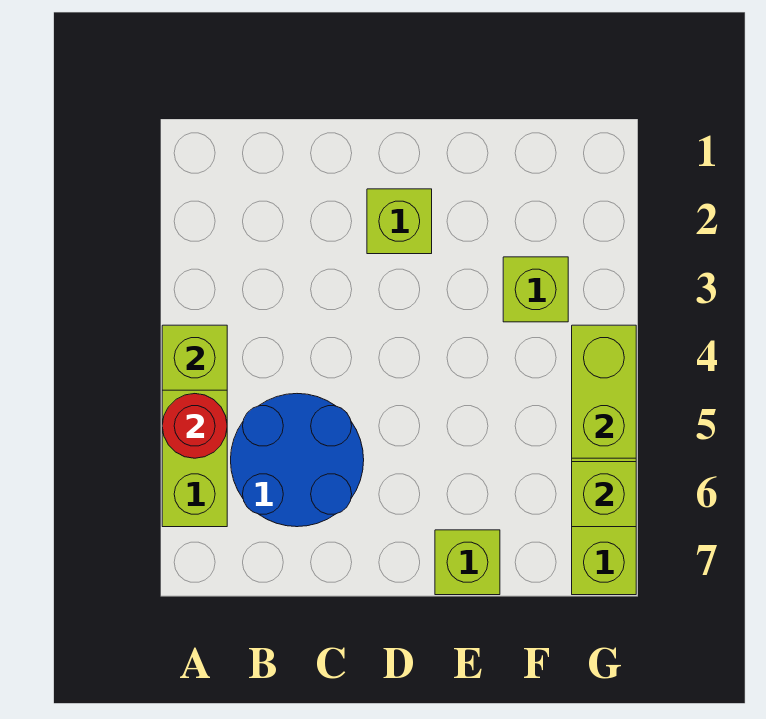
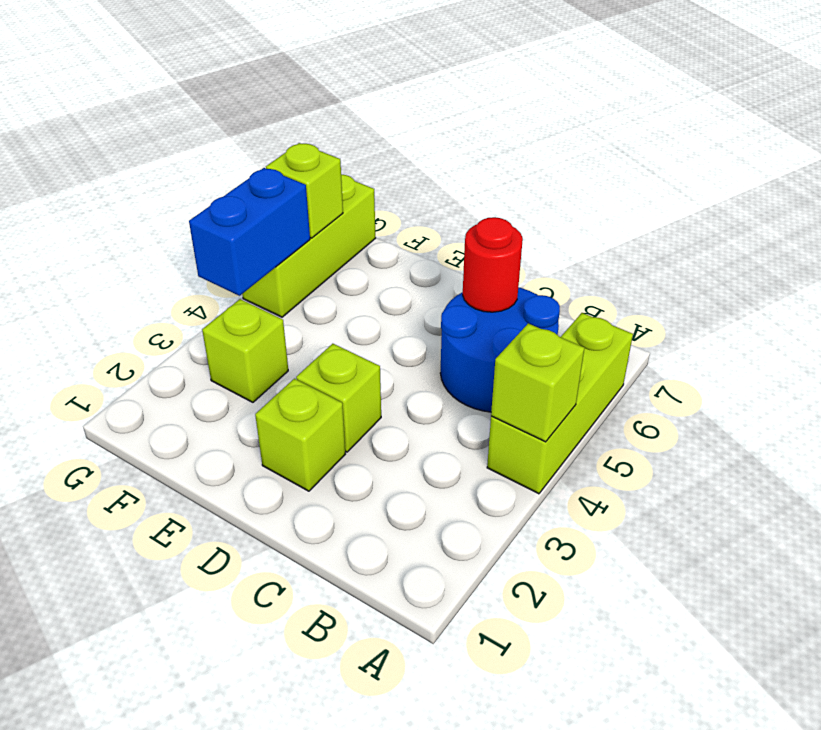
red 1x1 round brick [162,394,227,458] -> red 1x1 round brick moved to [463,217,523,312]
lime 1x1 brick [435,530,500,595] -> lime 1x1 brick moved to [296,344,381,452]
lime 1x2 brick [572,325,636,458] -> blue 1x2 brick [189,168,310,296]

